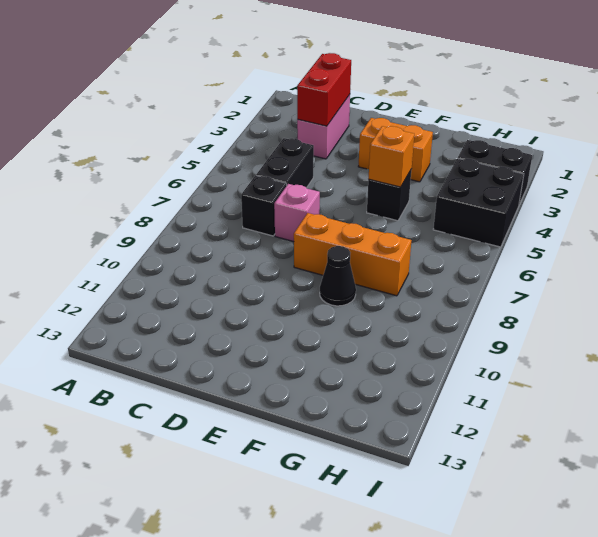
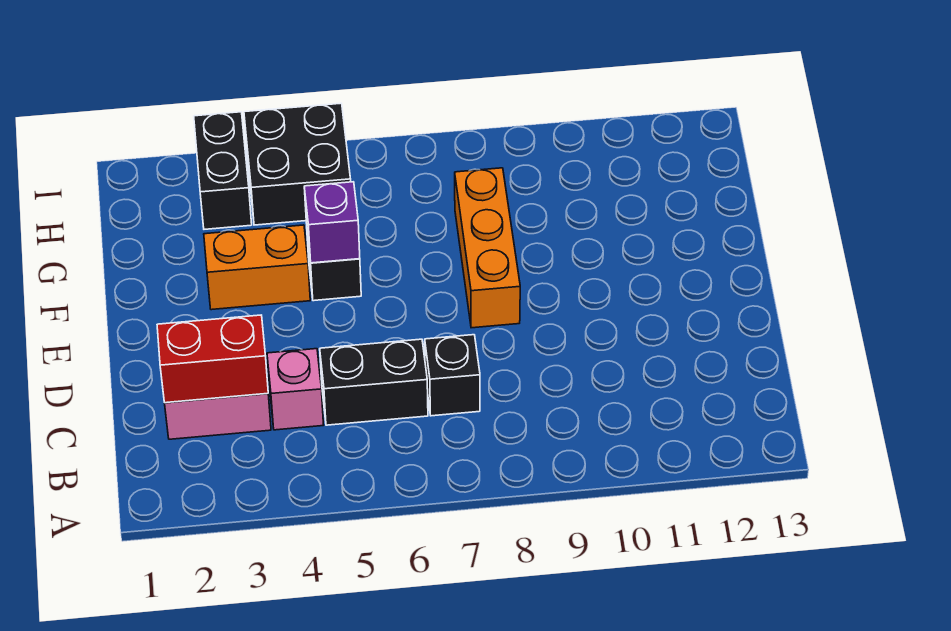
pink 1x1 brick [274,184,320,242] -> pink 1x1 brick moved to [267,349,323,430]
orange 1x2 brick [358,118,433,182] -> orange 1x2 brick turned to [204,225,310,310]
orange 1x1 brick [368,126,414,187] -> purple 1x1 brick [304,182,360,263]
black 1x1 cone [320,246,356,306] -> none

